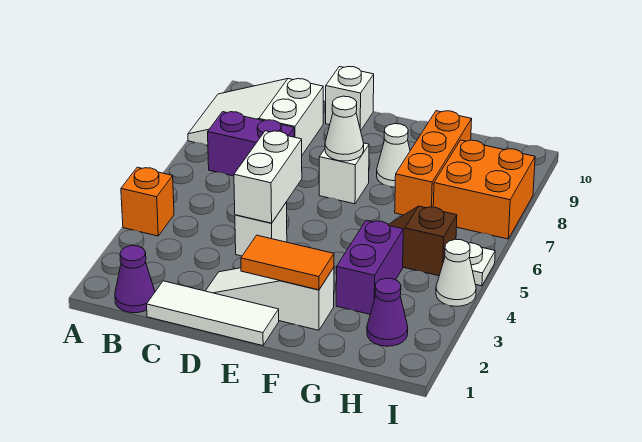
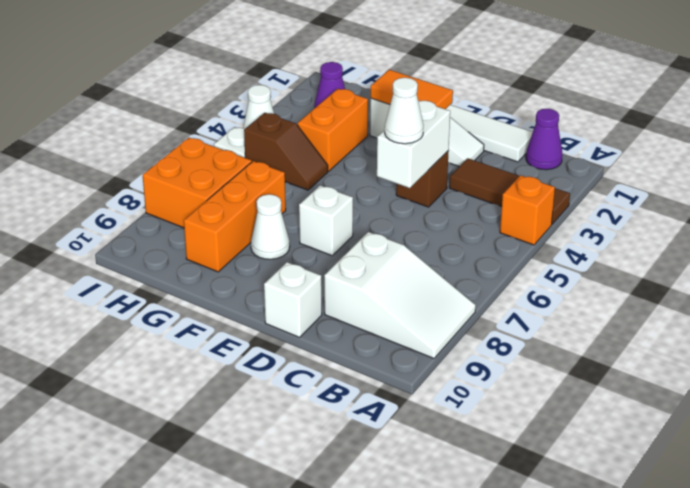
none -> brown 1x3 tile [449,158,570,224]
purple 1x2 brick [208,112,294,176] -> none
white 1x1 brick [235,202,287,256] -> brown 1x1 brick [396,151,449,207]
white 1x1 cone [325,96,364,161] -> white 1x1 cone moved to [385,78,424,144]
purple 1x2 brick [336,220,403,314] -> orange 1x2 brick [298,89,368,171]

